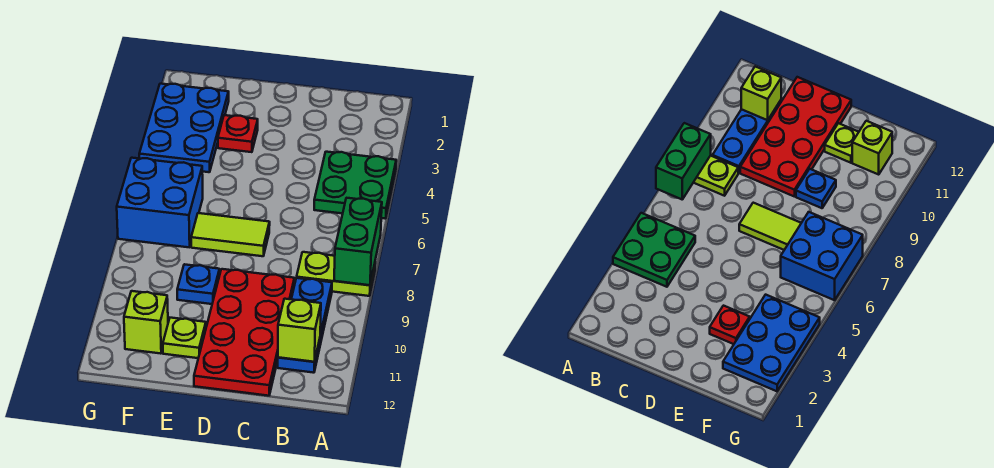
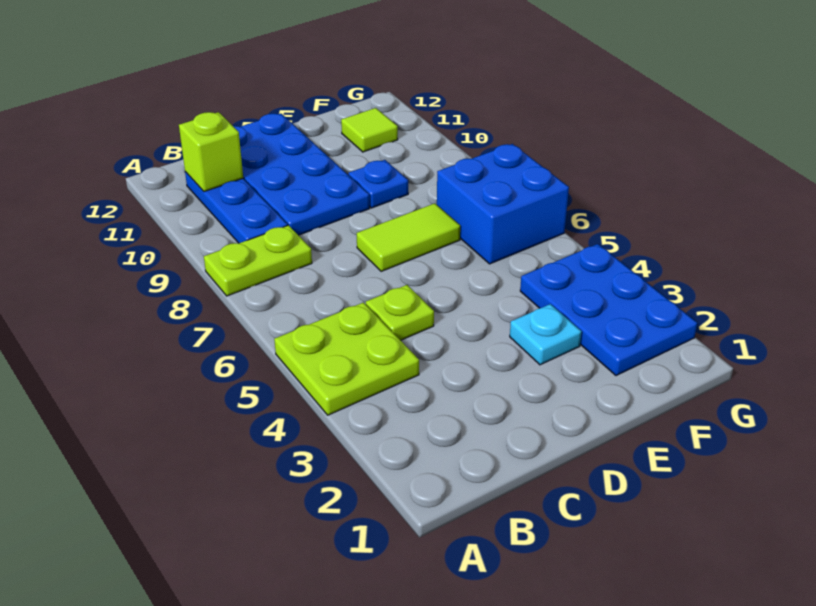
green 2x2 plate [314,152,396,219] -> lime 2x2 plate [274,303,419,415]
green 1x2 brick [334,198,382,285] -> none
red 2x4 plate [194,269,294,396] -> blue 2x4 plate [233,114,370,235]
red 1x1 plate [218,115,258,152] -> cyan 1x1 plate [510,304,582,365]
lime 1x1 plate [163,318,206,358] -> lime 1x1 plate moved to [366,285,434,340]
lime 1x1 brick [124,291,168,354] -> lime 1x1 tile [341,108,398,152]

